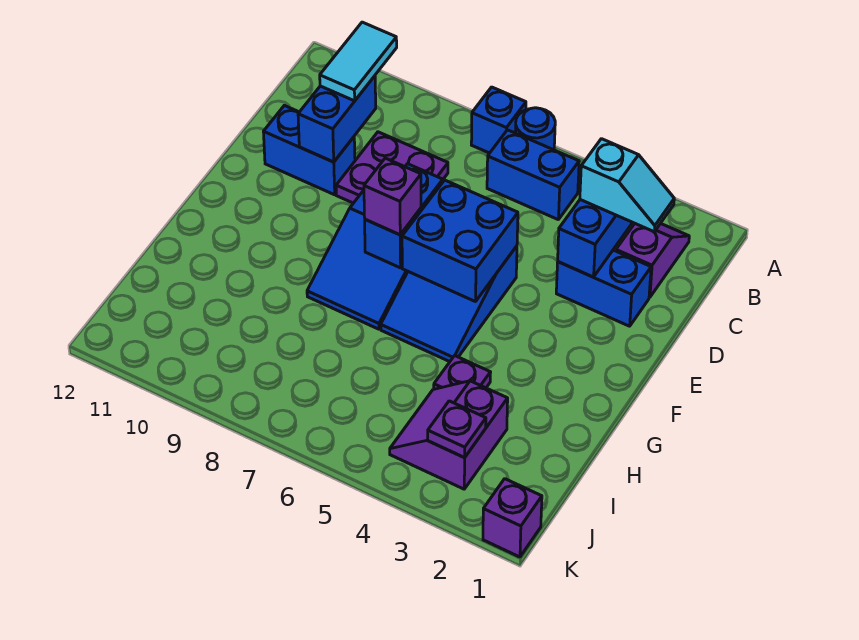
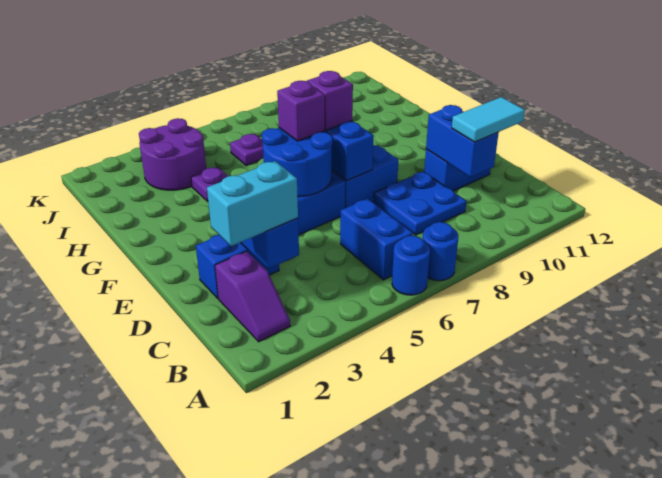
blue 1x1 brick [471,87,526,153] -> blue 1x1 round brick [422,222,458,281]
blue 1x2 brick [487,130,579,219] -> blue 1x2 brick turned to [340,199,413,280]
cyan 1x2 tile [320,22,397,101] -> cyan 1x2 tile turned to [452,97,525,142]
cyan 1x2 slope [580,139,674,232] -> cyan 1x2 brick [207,161,298,246]
purple 2x2 plate [336,132,448,203] -> blue 2x2 plate [374,172,466,235]
blue 2x2 brick [402,180,518,302] -> blue 2x2 round brick [262,128,333,197]
purple 2x2 slope [390,381,508,489] -> purple 2x2 round brick [139,118,206,190]
purple 1x1 plate [428,401,486,458] -> purple 1x1 plate moved to [230,134,263,166]
purple 1x1 brick [483,479,542,557] -> purple 1x1 brick moved to [277,81,325,141]

